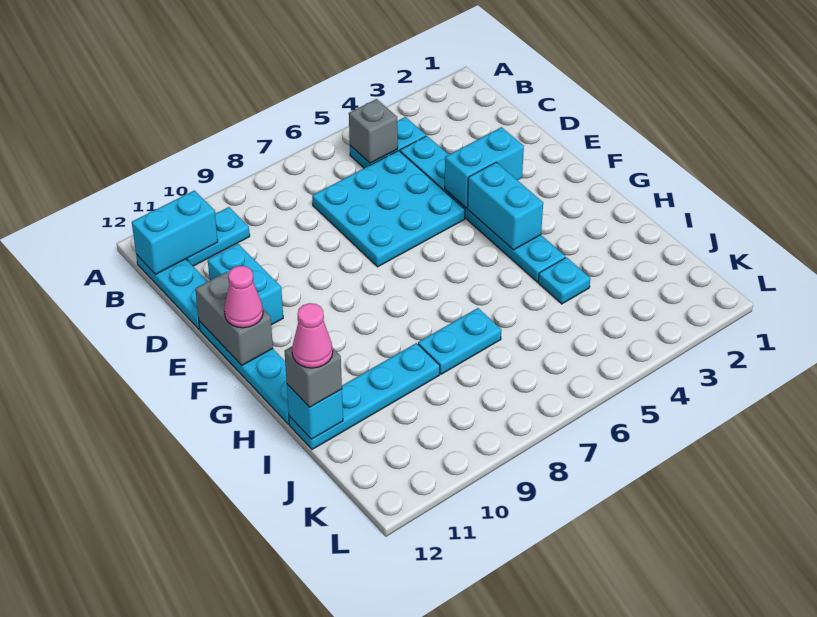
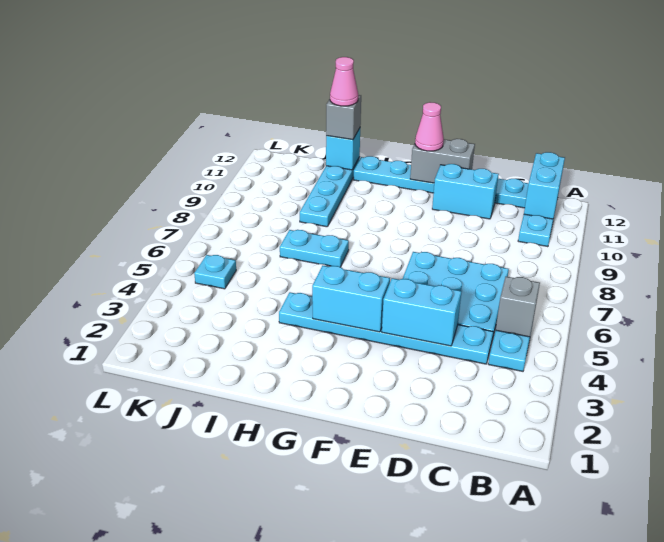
cyan 1x2 brick [445,127,524,208] -> cyan 1x2 brick turned to [382,278,462,346]
cyan 1x1 plate [538,257,590,304] -> cyan 1x1 plate moved to [194,255,236,289]
cyan 1x2 plate [418,308,501,374] -> cyan 1x2 plate turned to [280,230,349,267]

